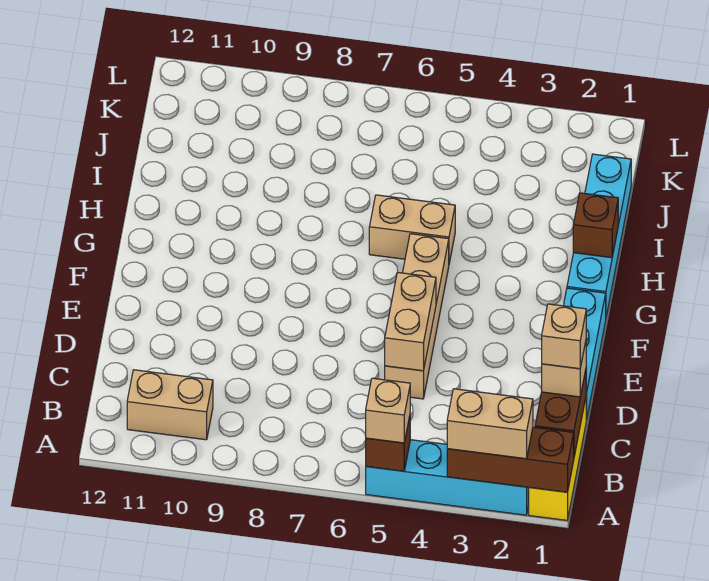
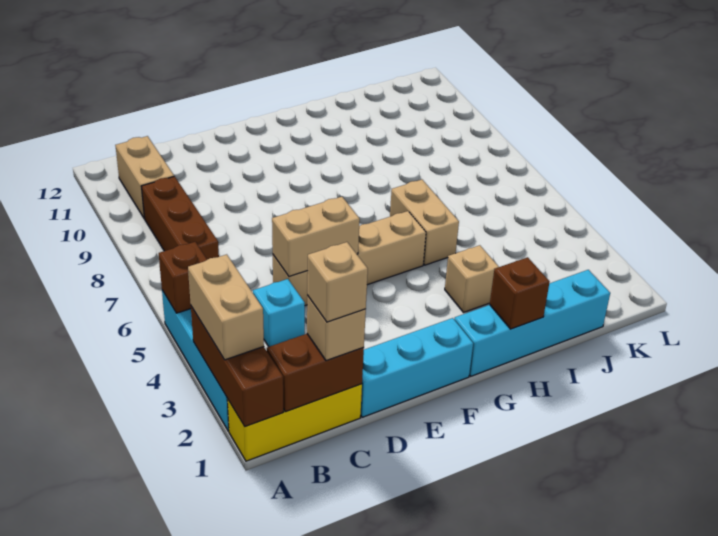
tan 1x1 brick [366,378,410,443] -> tan 1x1 brick moved to [445,245,499,312]
none -> brown 1x3 brick [142,176,219,260]
none -> cyan 1x1 brick [253,279,305,347]

